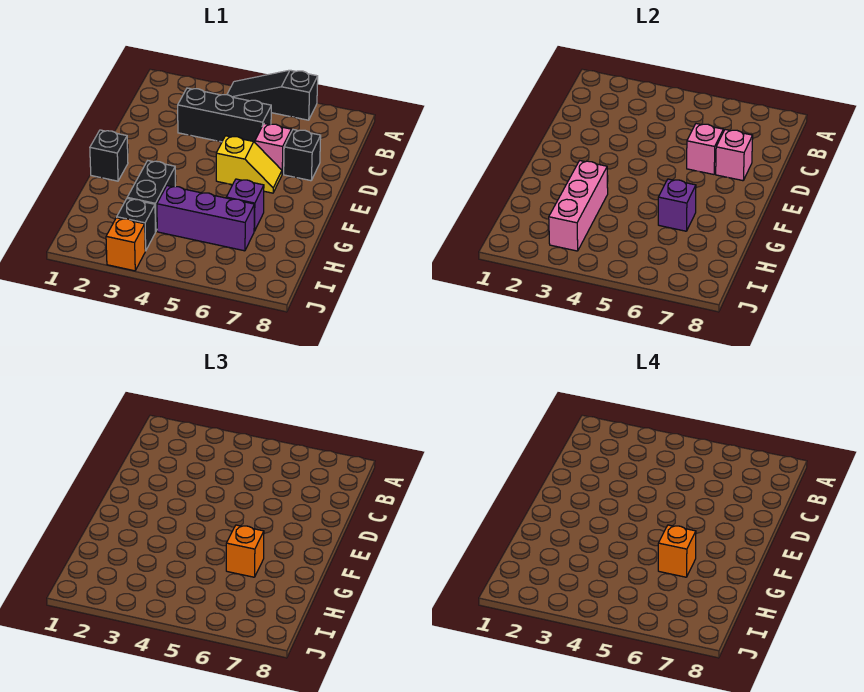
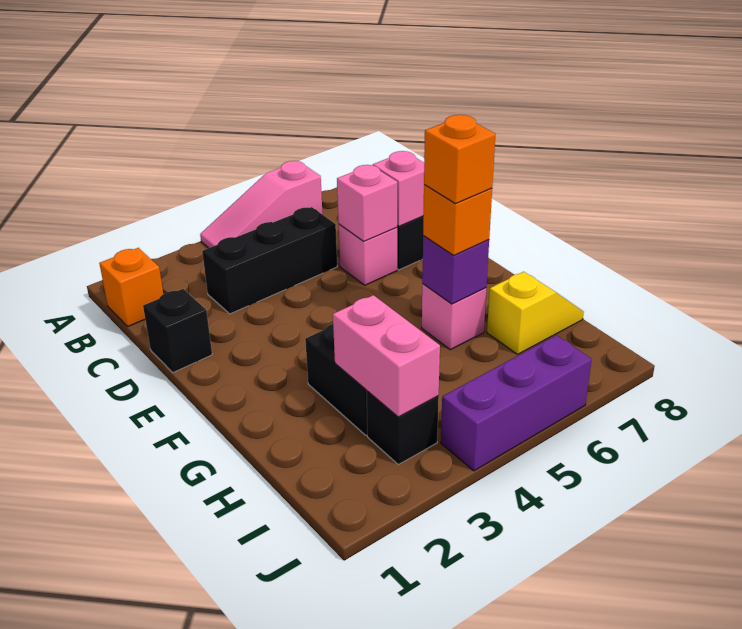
black 1x3 slope [227,70,318,120] -> pink 1x3 slope [200,161,323,248]
yellow 1x2 slope [216,136,282,193] -> yellow 1x2 slope moved to [487,272,584,354]
black 1x1 brick [90,130,128,181] -> black 1x1 brick moved to [143,289,212,372]
pink 1x3 brick [549,161,608,251] -> pink 1x2 brick [333,295,440,417]
purple 1x1 brick [226,179,264,231] -> pink 1x1 brick [422,284,486,350]
purple 1x3 brick [157,186,254,251] -> purple 1x3 brick moved to [441,335,592,471]
orange 1x1 brick [106,218,145,271] -> orange 1x1 brick moved to [99,248,163,326]

